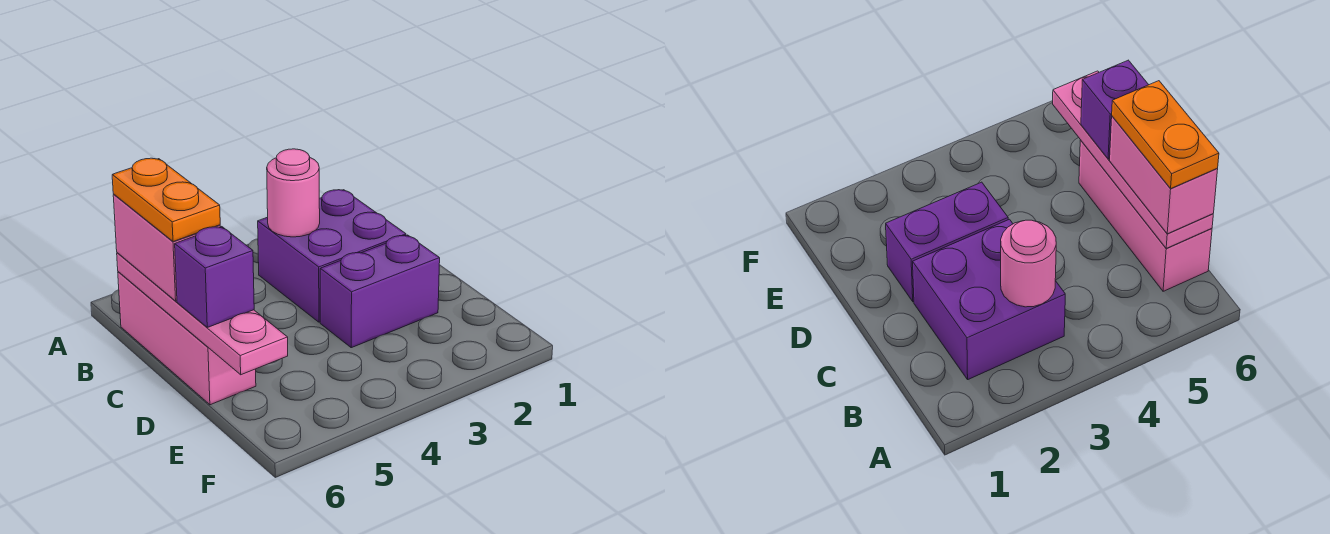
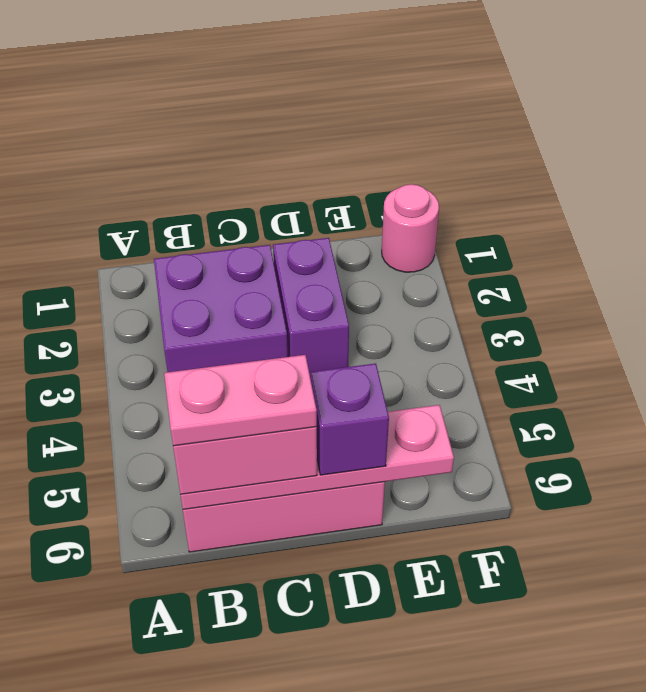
pink 1x1 round brick [267,149,320,237] -> pink 1x1 round brick moved to [382,184,439,272]
orange 1x2 plate [112,158,220,242] -> pink 1x2 plate [164,355,317,446]

